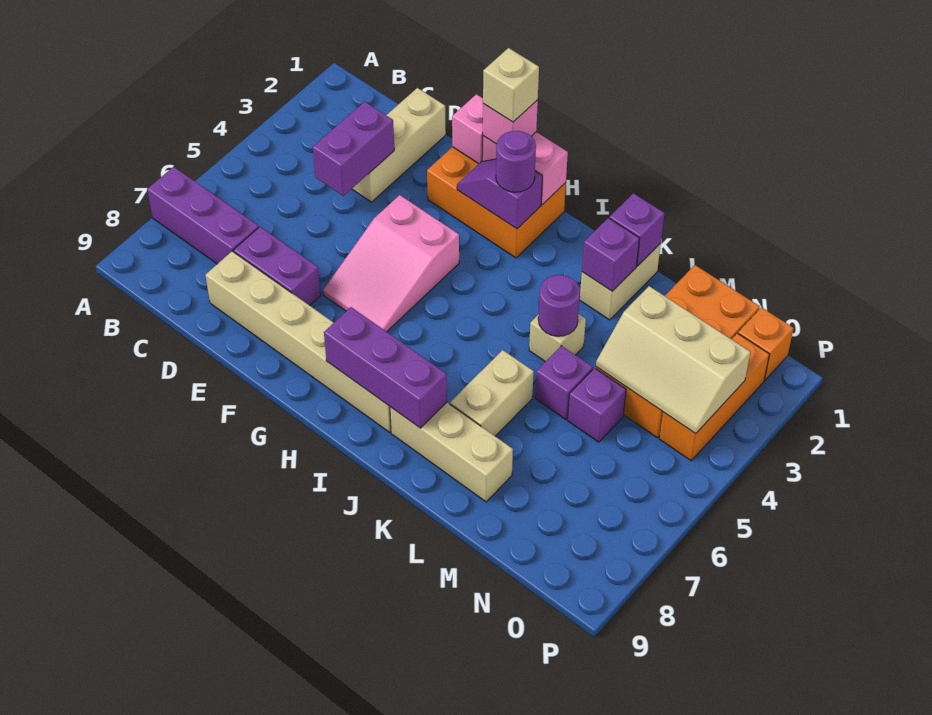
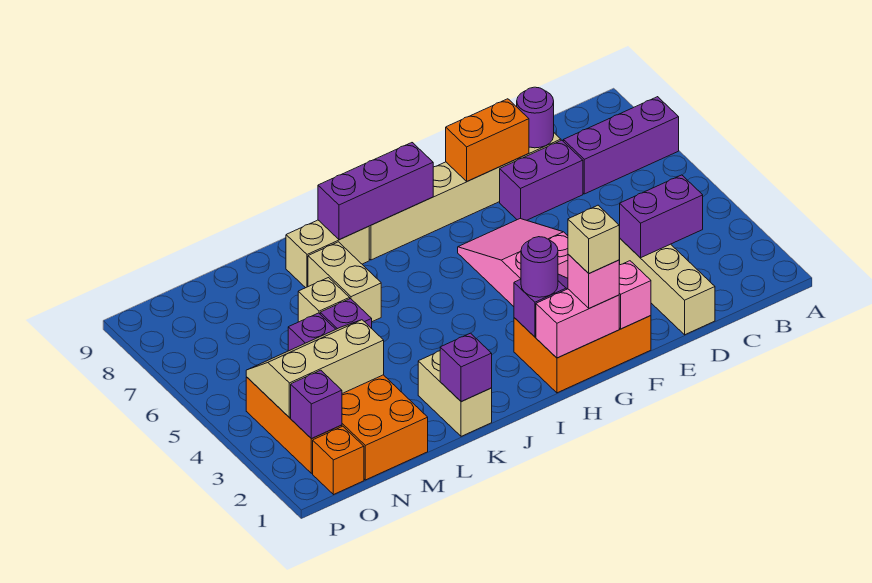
purple 1x2 brick [313,102,394,196] -> purple 1x2 brick turned to [620,175,703,258]
none -> orange 1x2 brick [446,99,529,181]
tan 1x3 brick [390,403,513,502] -> tan 1x2 brick [286,220,369,288]
purple 1x1 brick [582,218,639,291] -> purple 1x1 brick moved to [291,370,342,439]
tan 1x1 brick [529,314,586,362] -> tan 1x1 brick moved to [298,278,350,322]
purple 1x1 round brick [538,275,580,336] -> purple 1x1 round brick moved to [517,87,554,148]

